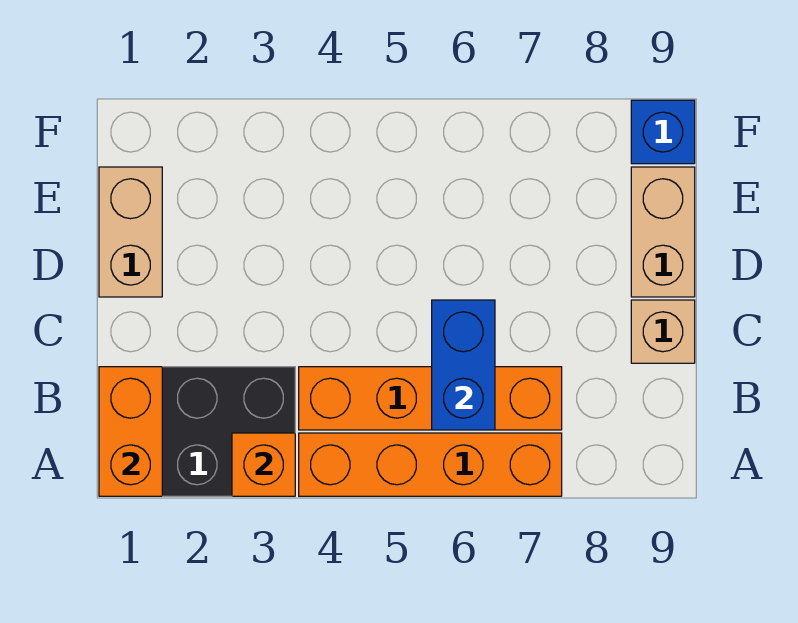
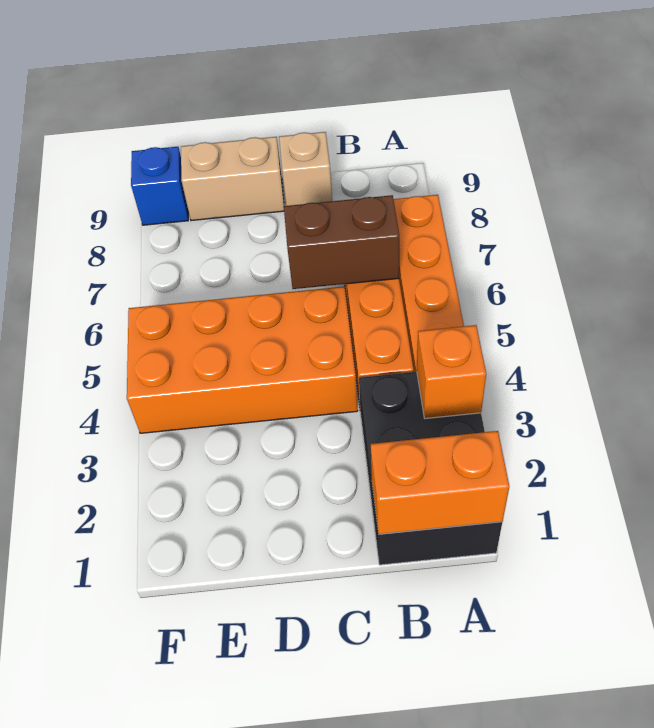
blue 1x2 brick [432,300,495,430] -> brown 1x2 brick [284,195,399,289]
none -> orange 2x4 brick [127,287,358,433]
tan 1x2 brick [99,167,162,297] -> none

